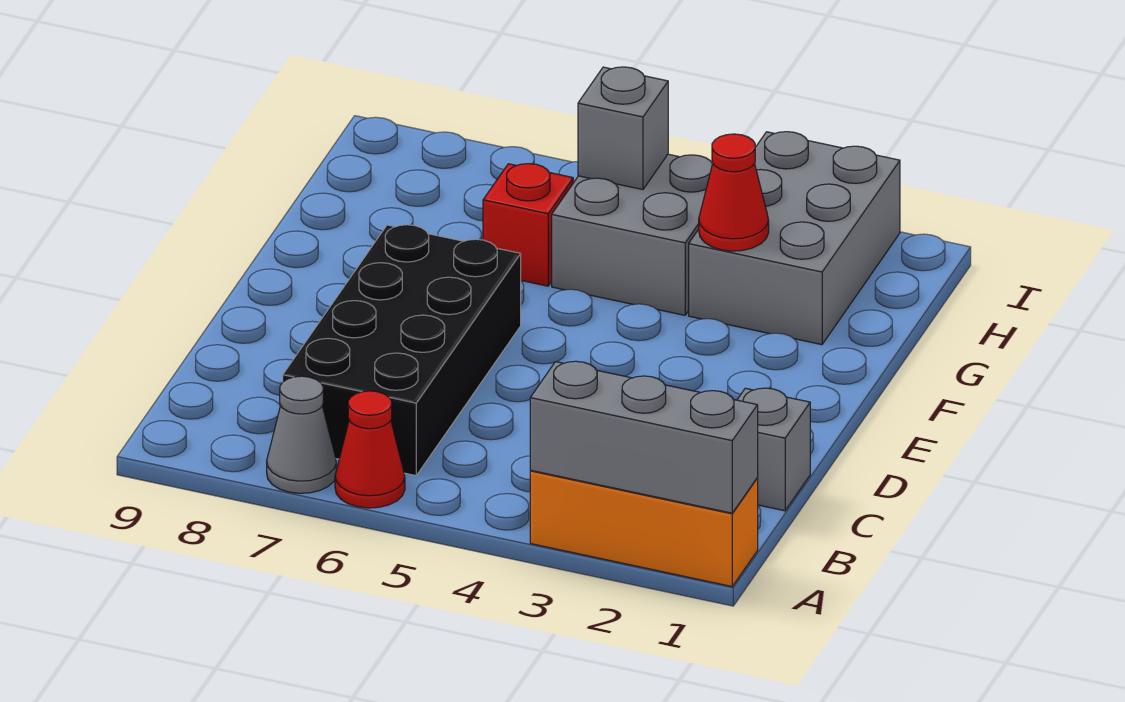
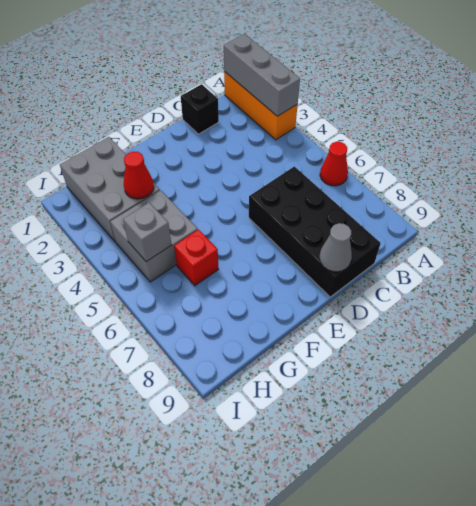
grey 1x1 cone [267,376,336,493] -> grey 1x1 cone moved to [320,223,352,272]
black 2x4 brick [283,225,521,476] -> black 2x4 brick turned to [249,166,381,297]
grey 1x1 brick [737,388,810,511] -> black 1x1 brick [181,84,219,134]
grey 2x3 brick [689,132,900,345] -> grey 2x3 brick turned to [60,137,160,241]

